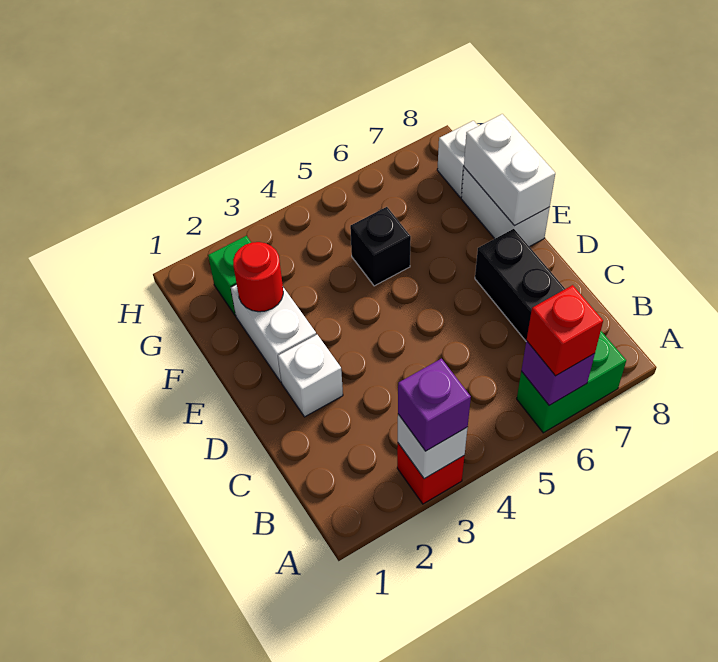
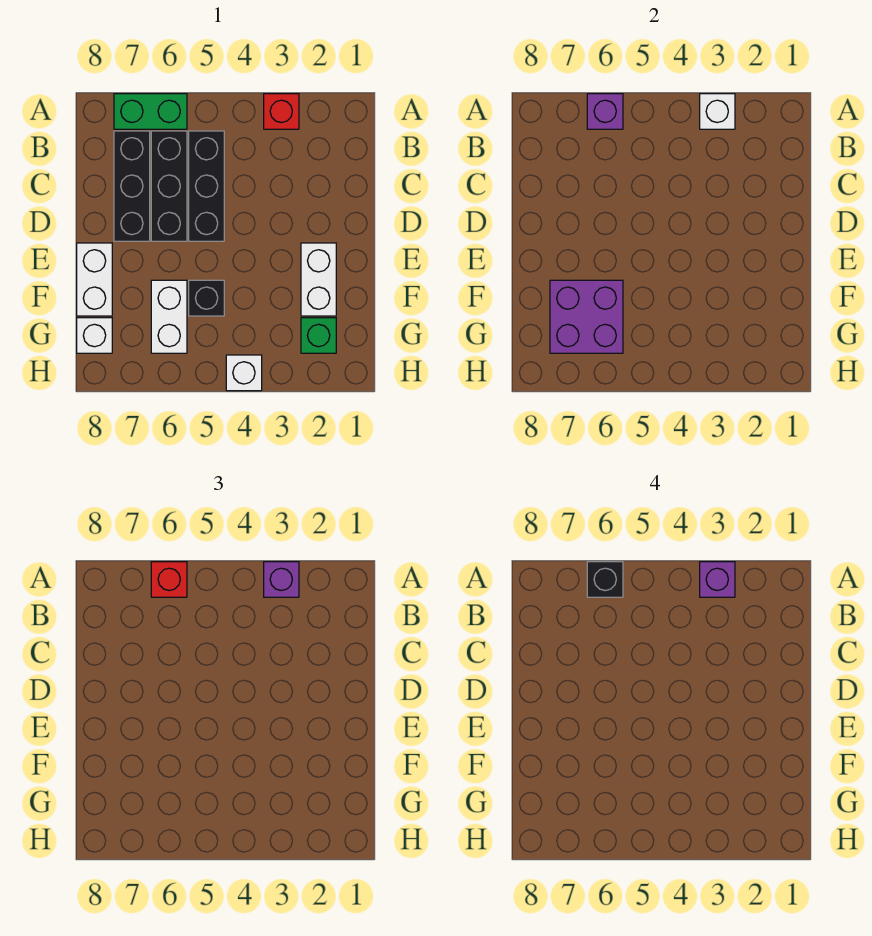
none -> purple 1x1 brick [700,562,735,597]
none -> black 1x1 brick [587,562,623,597]
none -> black 1x3 brick [189,131,224,241]
none -> black 1x3 brick [151,131,187,241]
white 1x1 brick [278,335,343,417] -> white 1x1 brick moved to [226,355,262,391]
white 1x2 brick [464,114,555,226] -> white 1x2 brick moved to [151,280,187,353]
red 1x1 round brick [233,242,283,312] -> none
none -> purple 2x2 brick [550,280,623,353]

